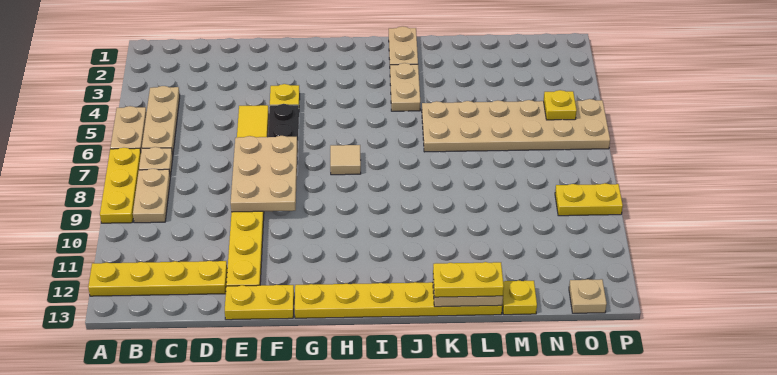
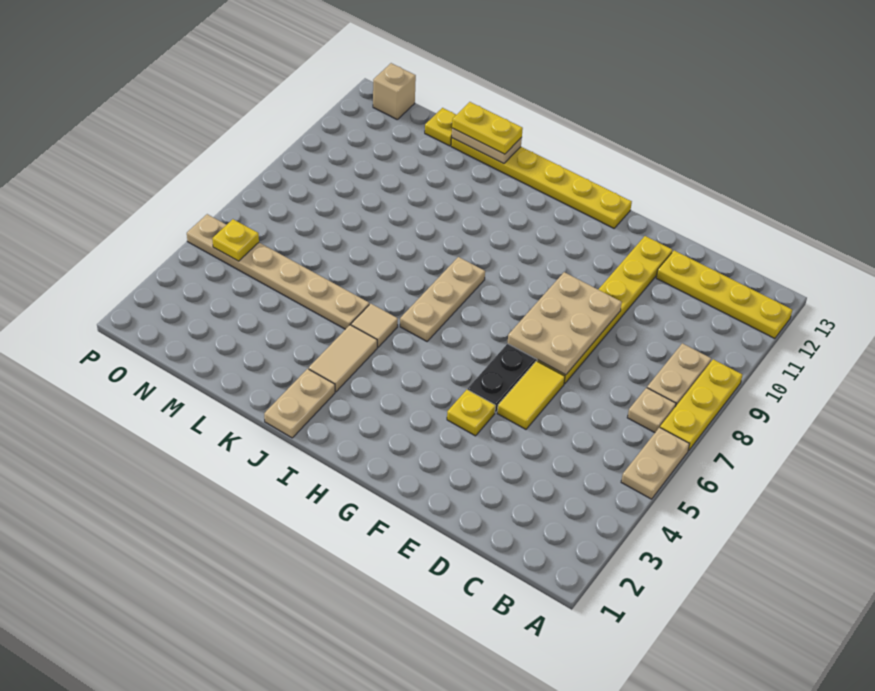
tan 1x3 plate [142,86,180,154] -> tan 1x3 plate moved to [400,257,485,341]
yellow 1x2 plate [225,285,294,320] -> none
tan 1x1 tile [330,145,361,175] -> tan 1x1 tile moved to [351,304,398,347]
tan 1x2 plate [390,63,420,111] -> tan 1x2 tile [309,325,377,392]
tan 2x6 plate [422,99,610,152] -> tan 1x6 plate [187,214,369,329]
yellow 1x2 plate [555,183,623,216] -> none
tan 1x1 plate [569,279,607,313] -> tan 1x1 brick [373,63,416,119]

